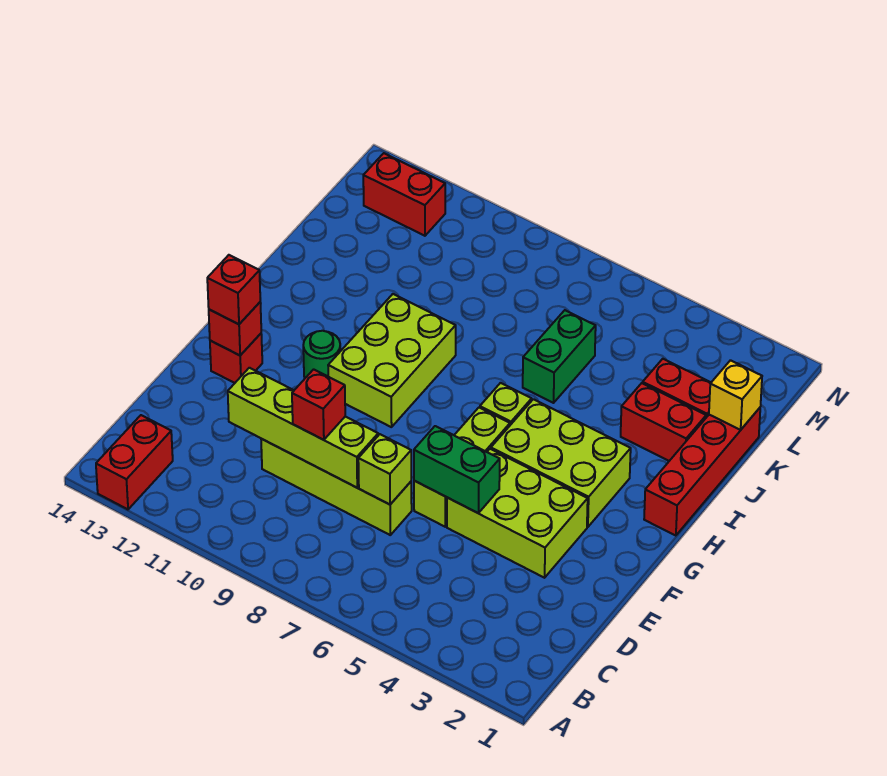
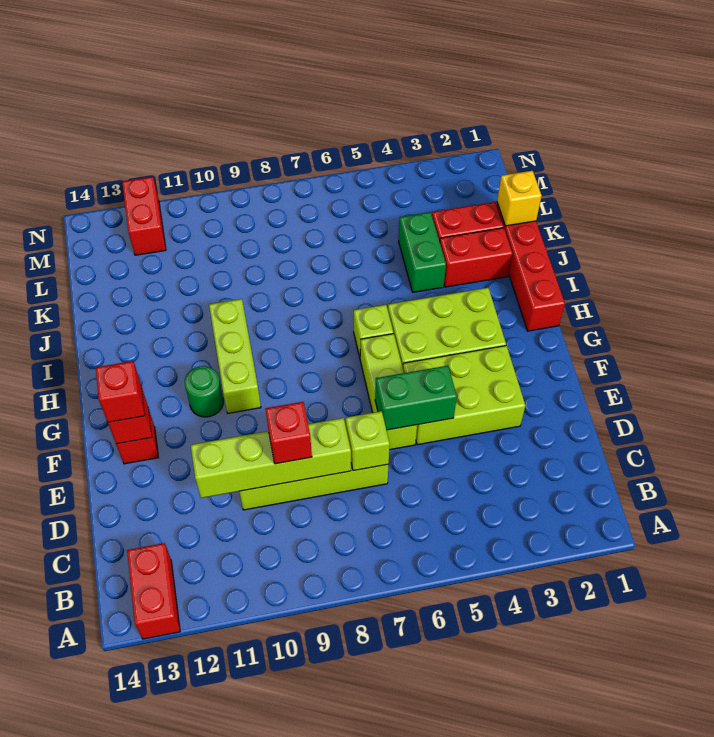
lime 2x3 brick [328,294,456,427] -> lime 1x3 brick [209,299,261,413]
green 1x2 brick [523,310,596,403] -> green 1x2 brick moved to [399,212,446,292]
red 1x2 brick [363,153,445,236] -> red 1x2 brick turned to [122,177,166,255]

